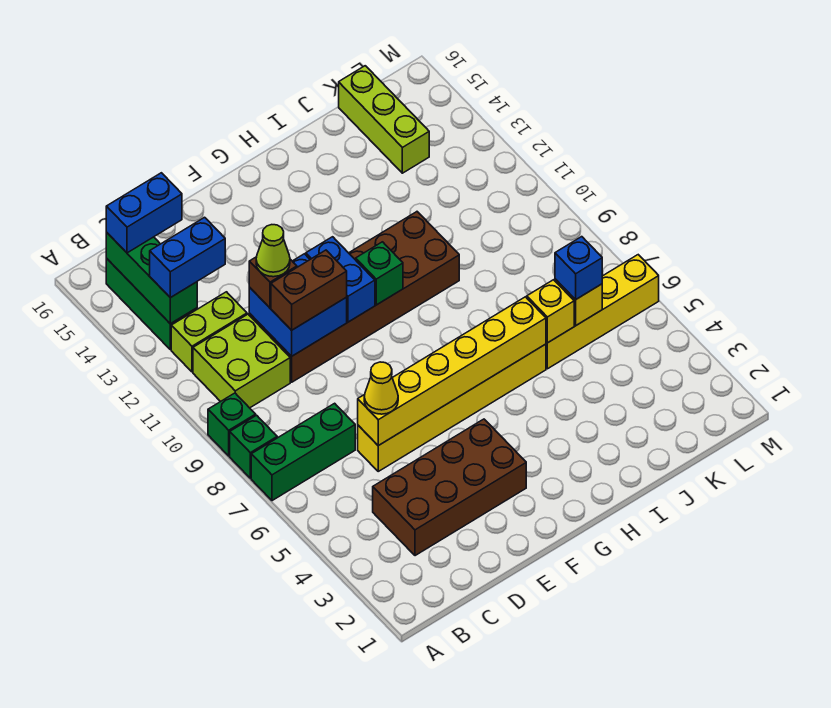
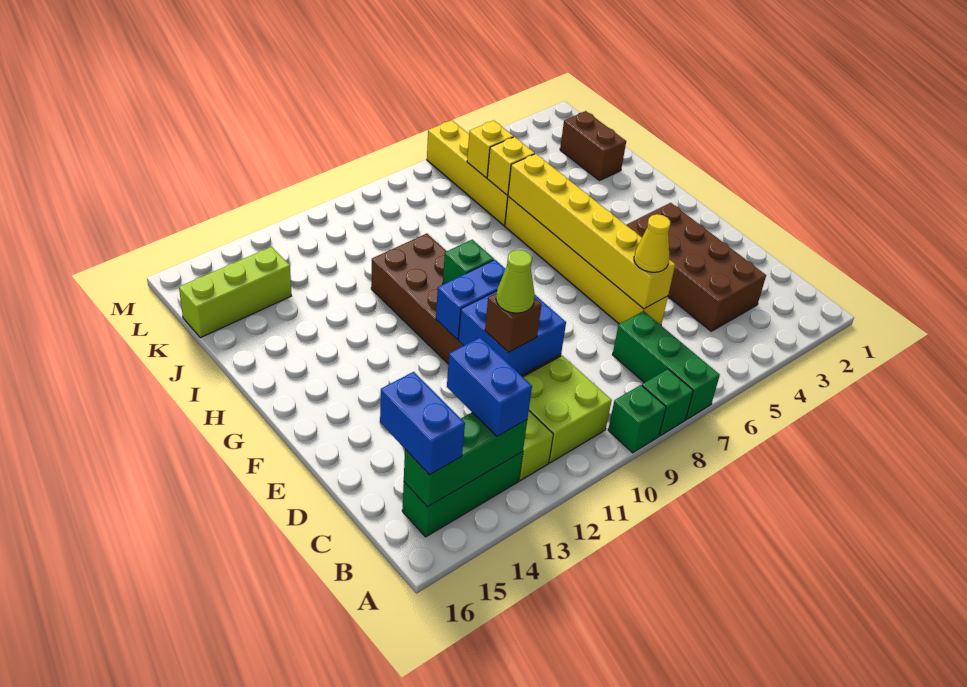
brown 1x2 brick [271,250,347,330] -> brown 1x2 brick moved to [560,111,626,180]
blue 1x1 brick [555,237,602,300] -> none

